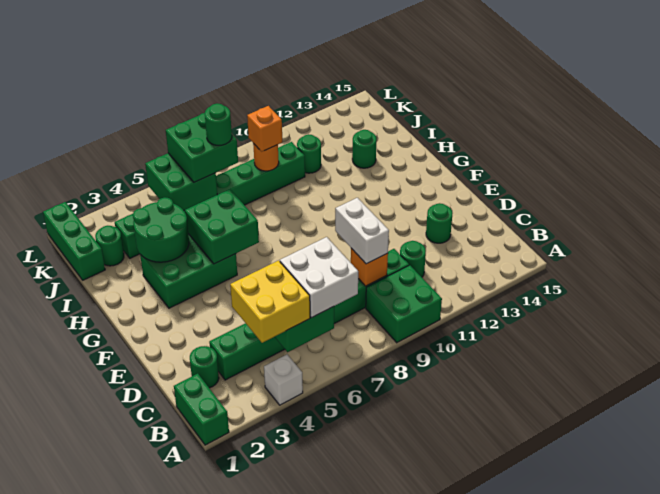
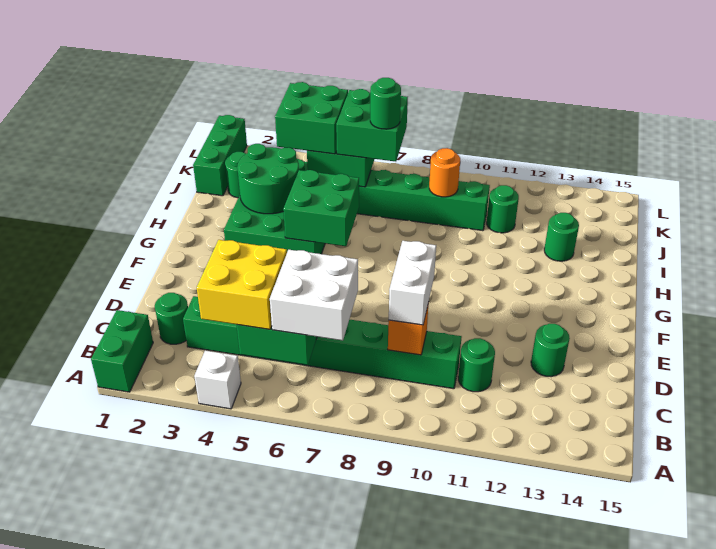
green 2x2 brick [366,265,442,343] -> green 2x2 brick moved to [275,82,348,154]
orange 1x1 brick [247,106,282,151] -> none

